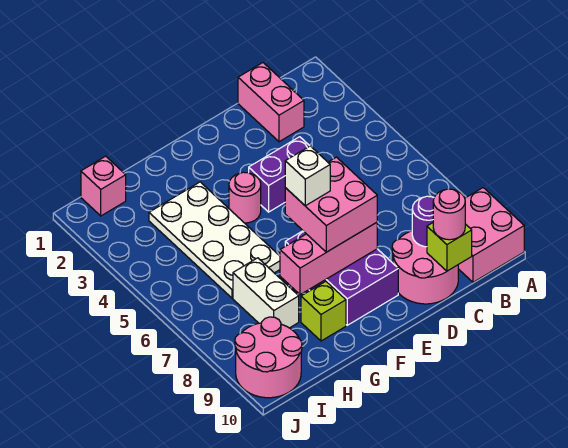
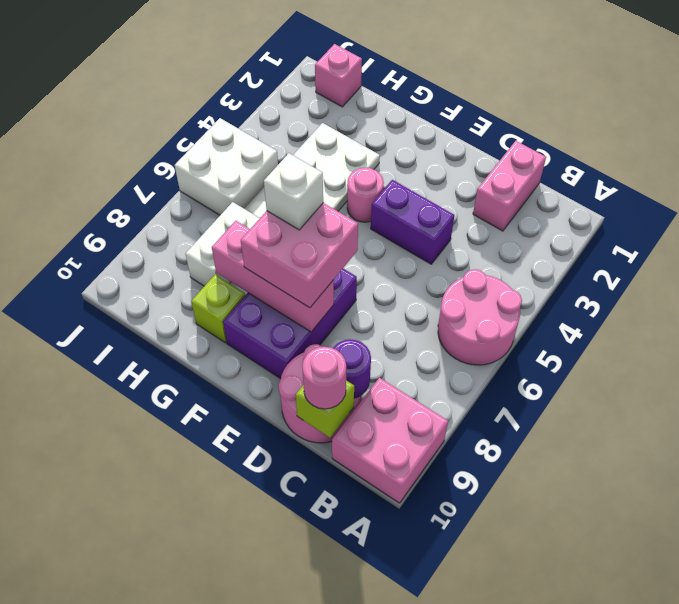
none -> white 2x2 brick [175,118,278,215]
pink 2x2 round brick [235,317,302,398] -> pink 2x2 round brick moved to [438,269,522,365]

